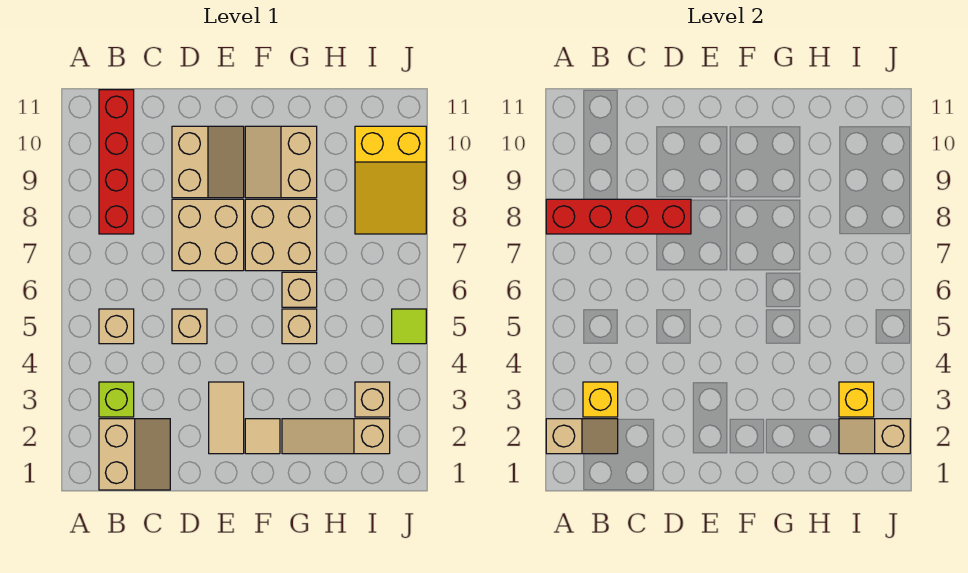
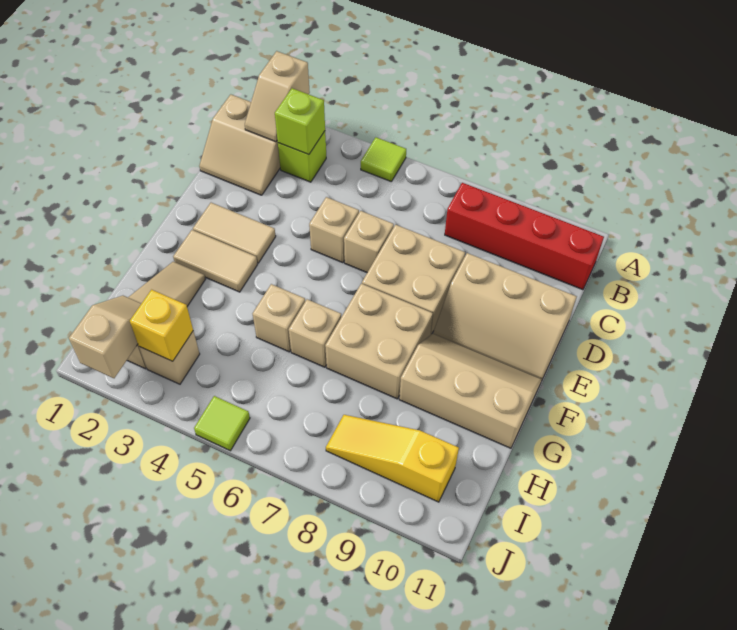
none -> lime 1x1 tile [361,137,406,182]
red 1x4 brick [546,199,691,234] -> none
yellow 1x1 brick [583,382,618,417] -> lime 1x1 brick [275,88,325,155]
tan 1x1 brick [99,309,134,344] -> tan 1x1 brick moved to [344,211,394,272]
tan 2x2 slope [172,126,244,198] -> tan 2x3 slope [433,253,577,379]
tan 1x1 tile [245,419,280,454] -> tan 1x2 tile [173,230,258,292]
tan 2x2 slope [245,126,317,198] -> tan 2x3 slope [399,334,542,448]
yellow 2x3 slope [355,126,426,234] -> yellow 1x3 slope [326,415,459,502]

